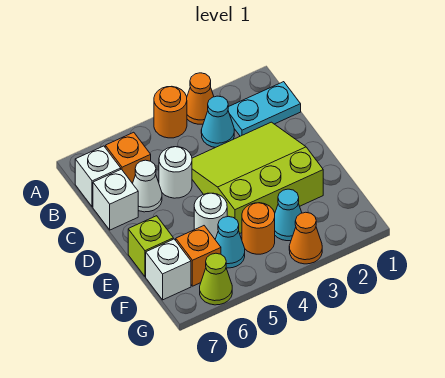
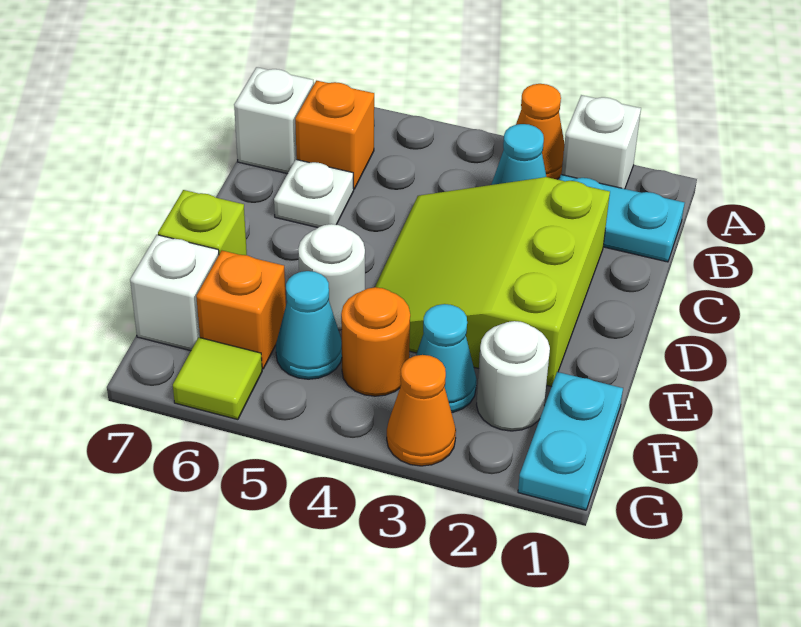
orange 1x1 round brick [154,87,187,138] -> none
lime 3x3 slope [192,122,323,233] -> lime 3x3 slope turned to [375,177,610,387]
white 1x1 round brick [159,147,192,198] -> white 1x1 round brick moved to [477,321,550,431]
white 1x1 cone [133,160,162,212] -> white 1x1 plate [274,160,354,228]
white 1x1 brick [93,169,138,230] -> white 1x1 brick moved to [562,95,641,189]
none -> cyan 1x2 plate [518,372,623,510]
lime 1x1 cone [200,253,232,305] -> lime 1x1 tile [173,337,262,420]

